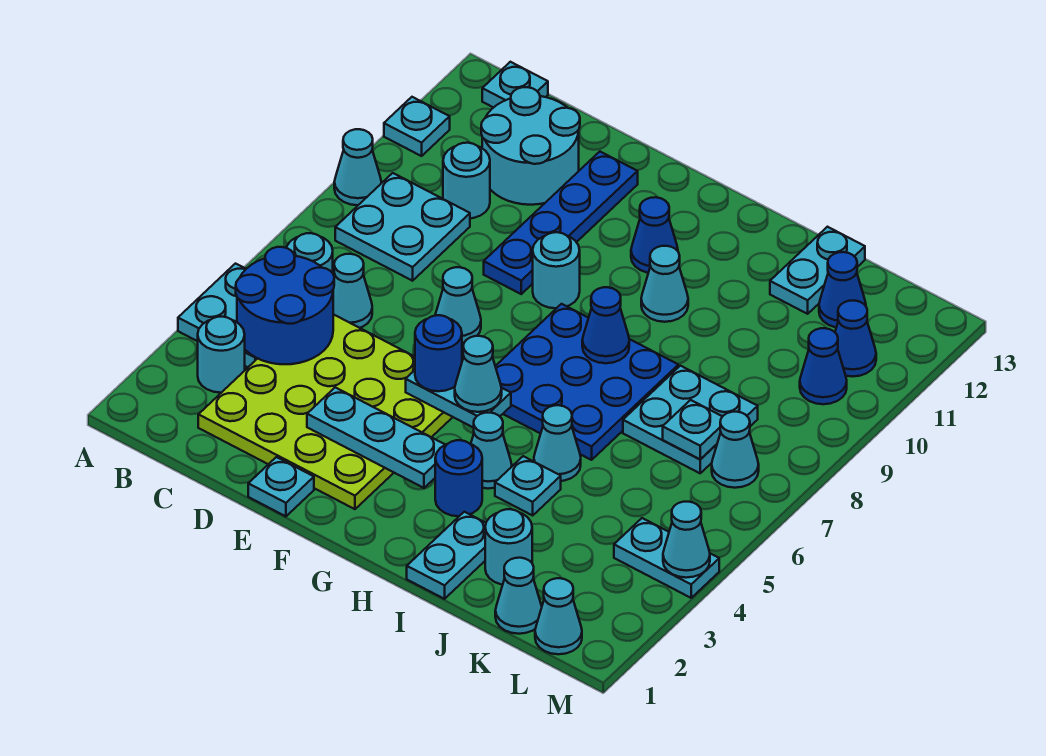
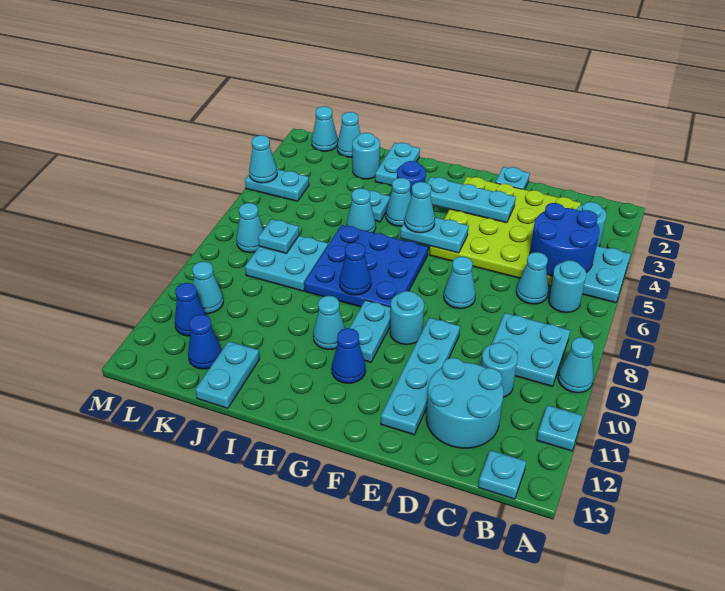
blue 1x4 plate [484,152,638,294] -> cyan 1x4 plate [381,318,460,435]
blue 1x1 round brick [415,315,462,391] -> none
none -> cyan 1x2 plate [349,300,391,362]
blue 1x1 cone [800,328,847,404] -> cyan 1x1 cone [192,261,223,314]

